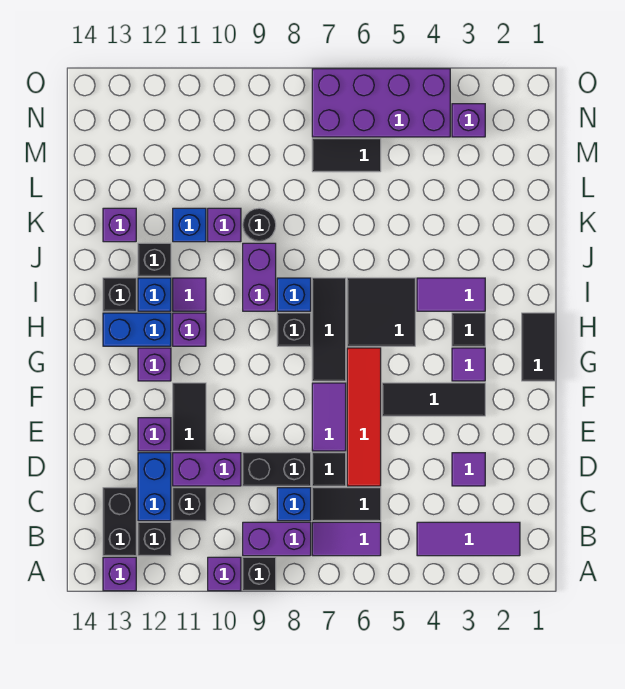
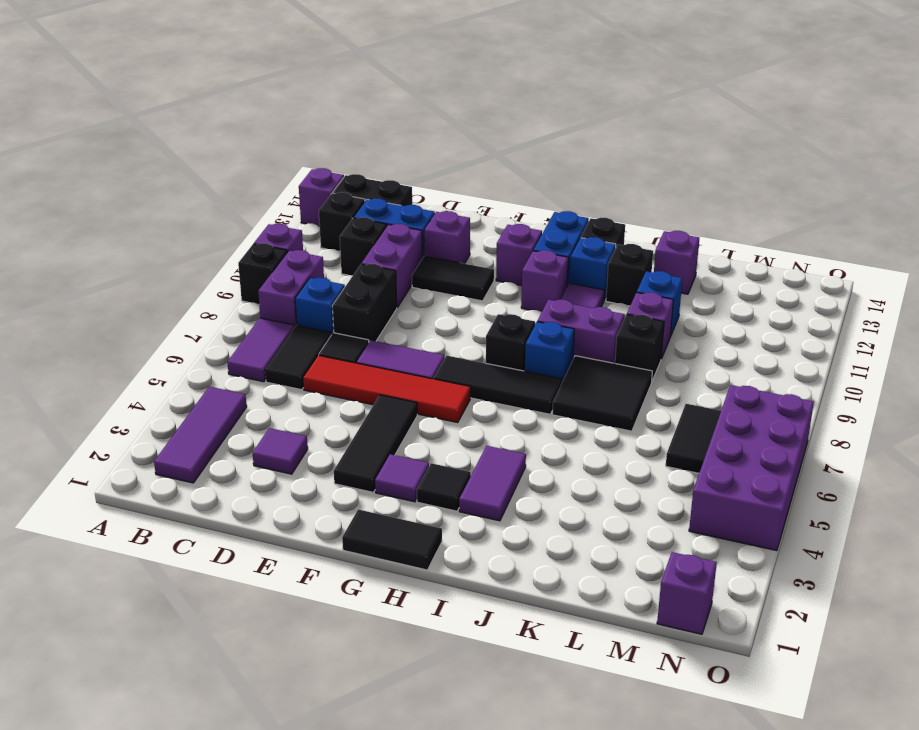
black 2x2 tile [347,278,415,346] -> black 2x2 tile moved to [552,356,652,431]
black 1x1 round brick [243,208,276,242] -> black 1x1 brick [615,315,664,381]
purple 1x1 brick [452,104,485,137] -> purple 1x1 brick moved to [657,552,717,634]

